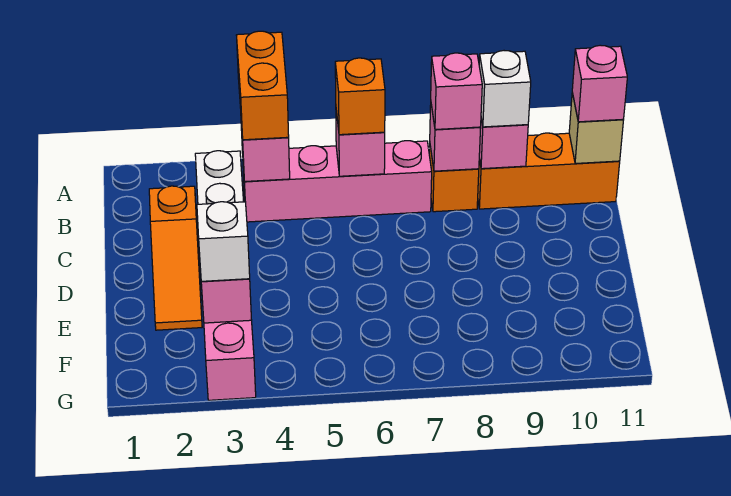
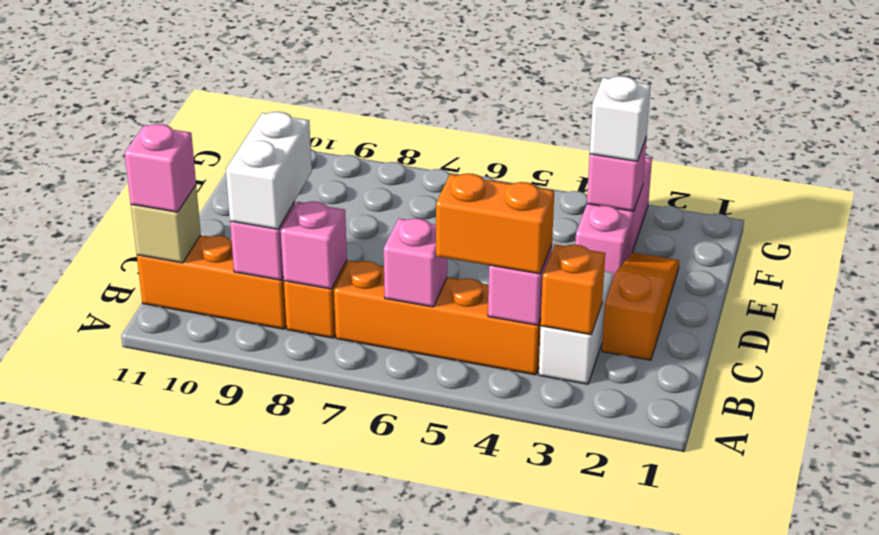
orange 1x2 brick [236,31,289,140] -> orange 1x2 brick turned to [436,173,554,274]
pink 1x4 brick [243,141,432,222] -> orange 1x4 brick [334,261,541,375]
orange 1x1 brick [335,58,385,135] -> orange 1x1 brick moved to [541,245,605,335]
pink 1x1 brick [431,53,482,129] -> none
white 1x1 brick [479,51,531,127] -> white 1x2 brick [226,112,312,229]

